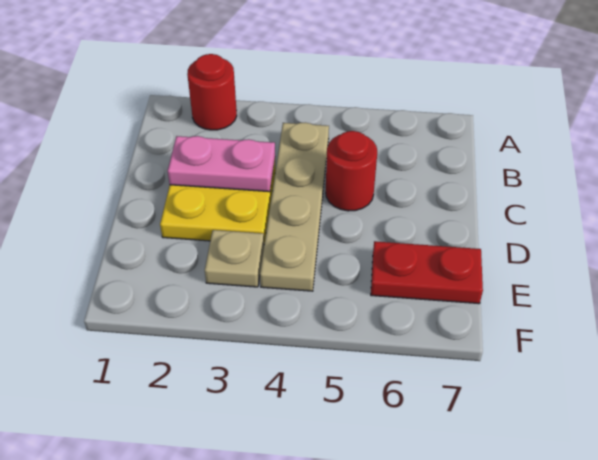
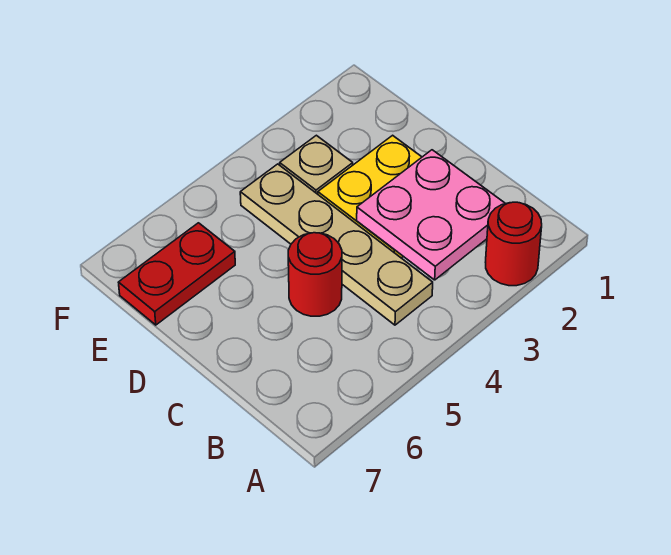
pink 1x2 plate [168,136,275,192] -> pink 2x2 plate [357,150,505,280]

